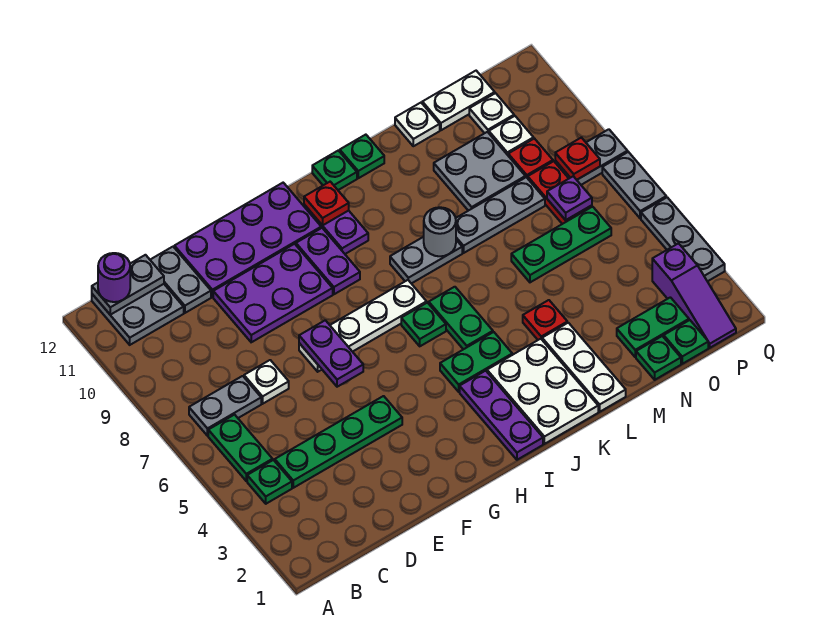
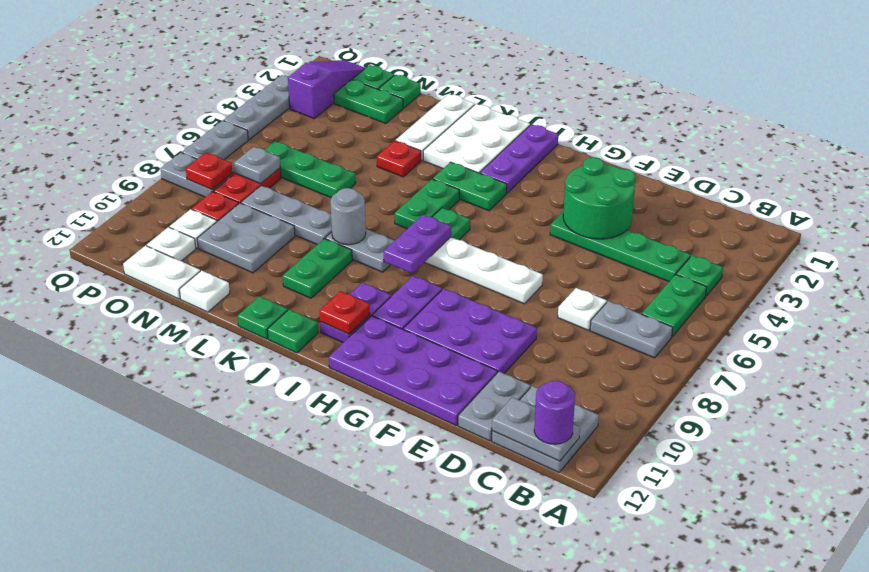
none -> green 2x2 round brick [563,157,635,239]
purple 1x2 plate [299,320,363,387] -> purple 1x2 plate moved to [384,215,451,273]
none -> green 1x2 plate [283,238,352,298]
purple 1x1 plate [547,176,592,220] -> grey 1x1 plate [234,147,280,184]

